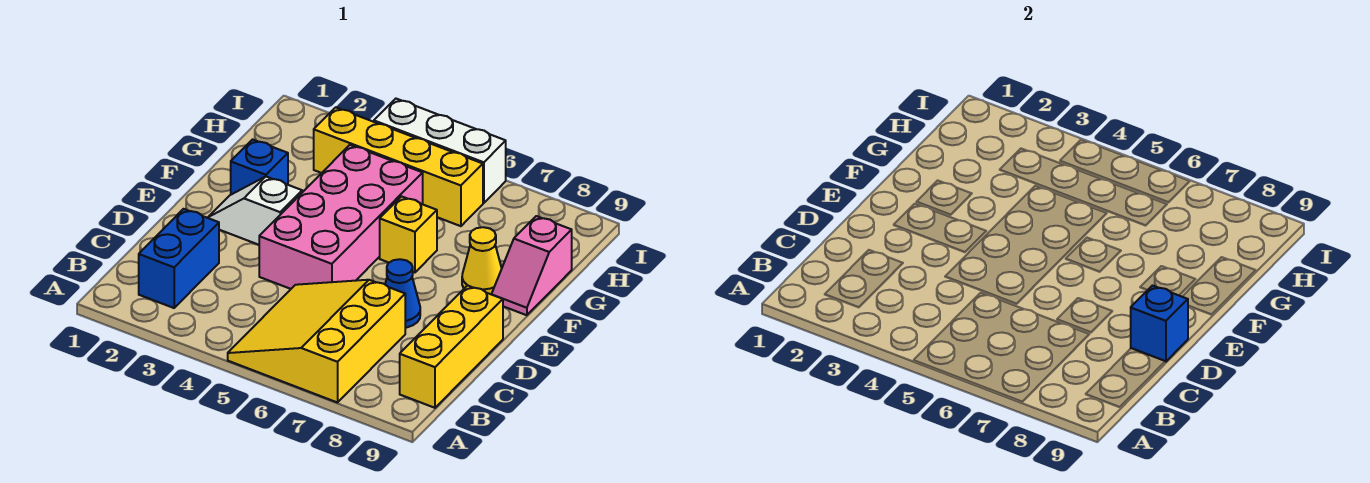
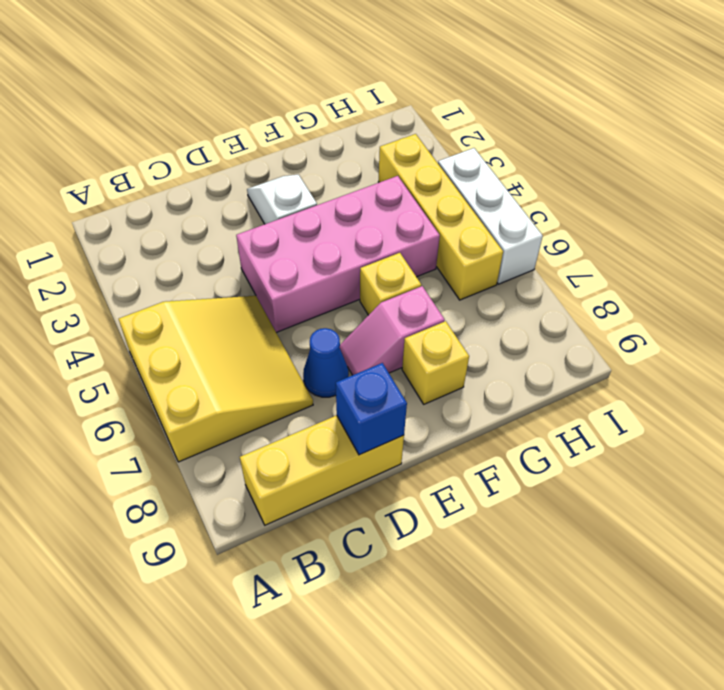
yellow 3x3 slope [228,280,405,403] -> yellow 3x3 slope turned to [119,296,313,462]
blue 1x2 brick [139,209,219,308] -> none
blue 1x1 brick [231,139,288,195] -> none
yellow 1x1 cone [462,227,502,294] -> yellow 1x1 brick [402,321,469,404]
pink 1x2 slope [492,216,572,315] -> pink 1x2 slope moved to [340,286,445,375]

